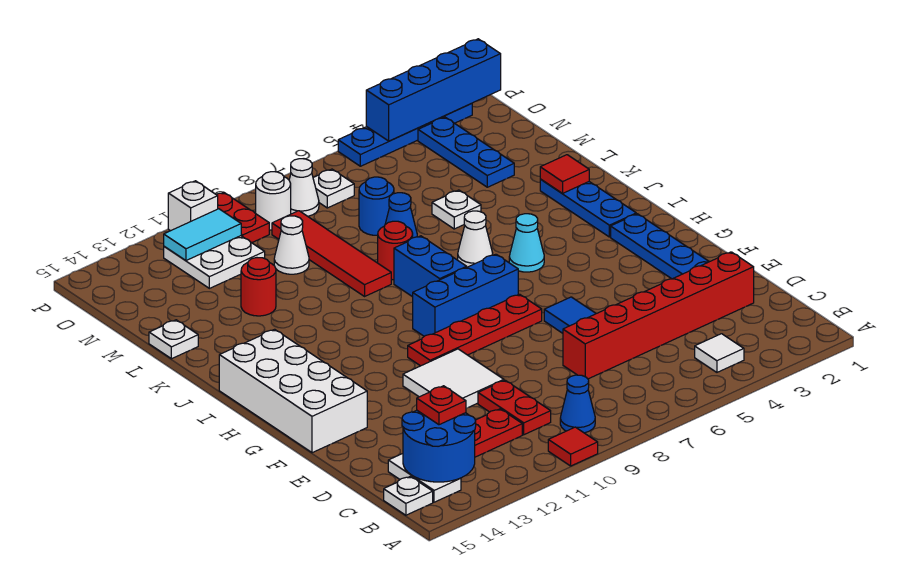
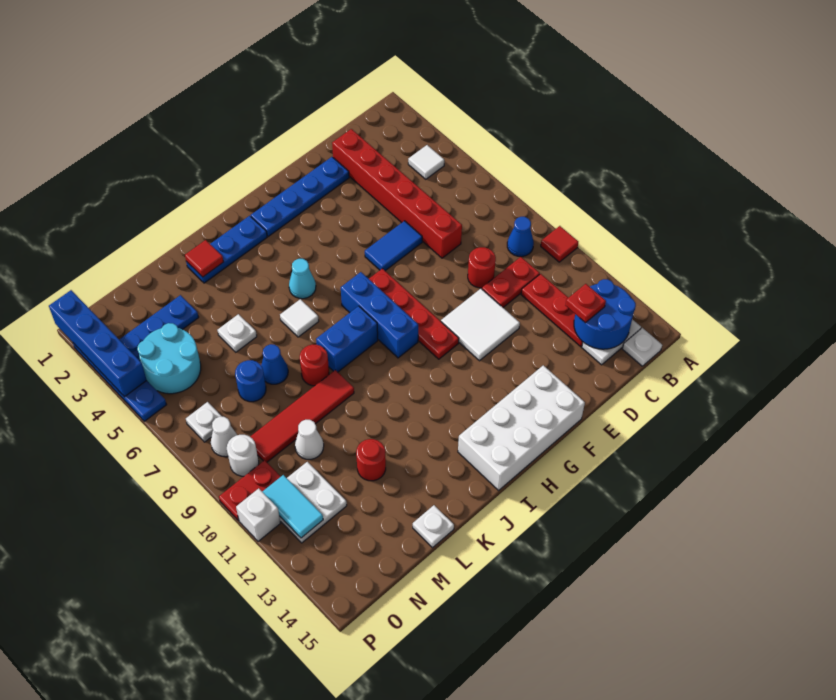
none -> red 1x1 round brick [468,247,496,288]
white 1x1 cone [458,211,493,267] -> white 1x1 tile [280,299,319,337]
none -> cyan 2x2 round brick [137,323,201,394]

